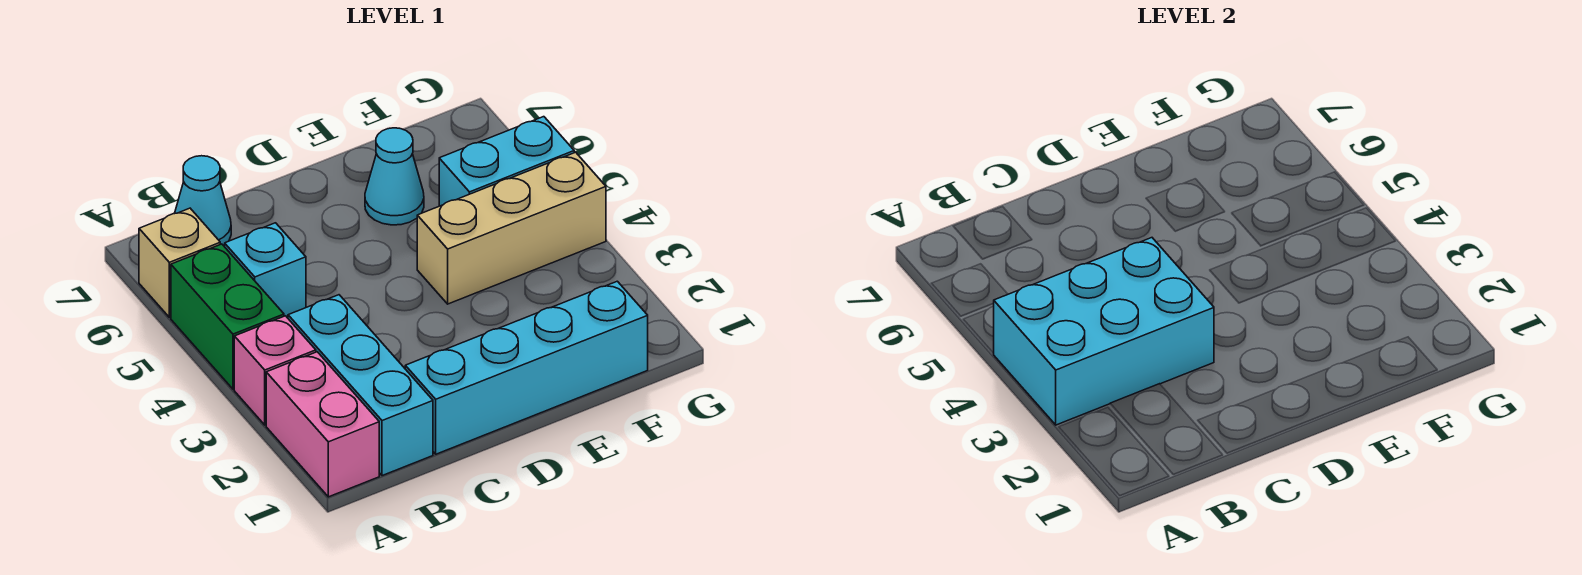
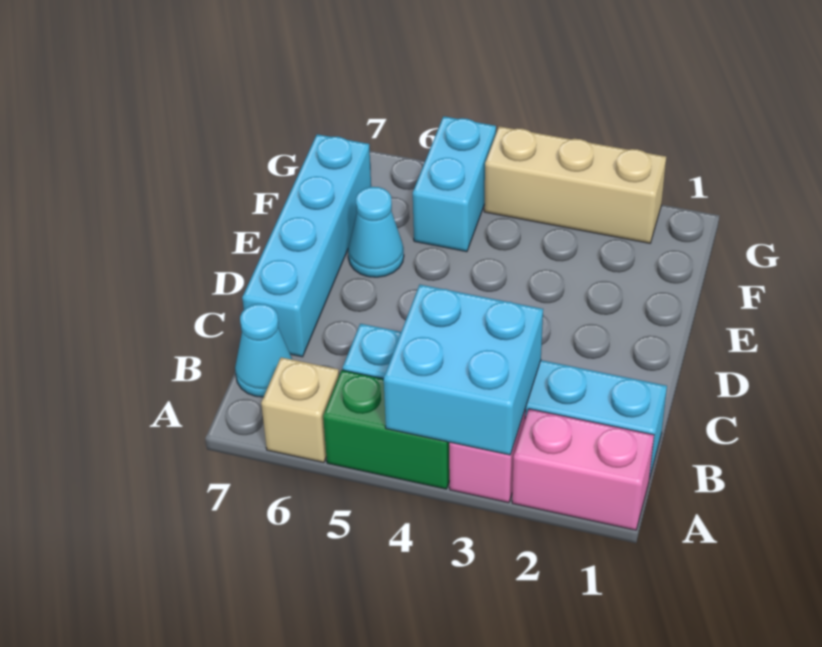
cyan 2x3 brick [993,238,1214,425] -> cyan 2x2 brick [384,285,543,455]
cyan 1x4 brick [405,281,648,454] -> cyan 1x4 brick moved to [242,134,371,357]
tan 1x3 brick [417,152,606,304] -> tan 1x3 brick turned to [484,126,666,243]

